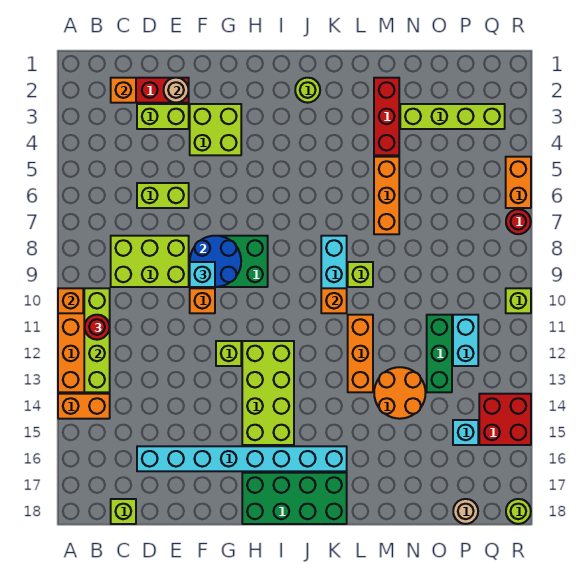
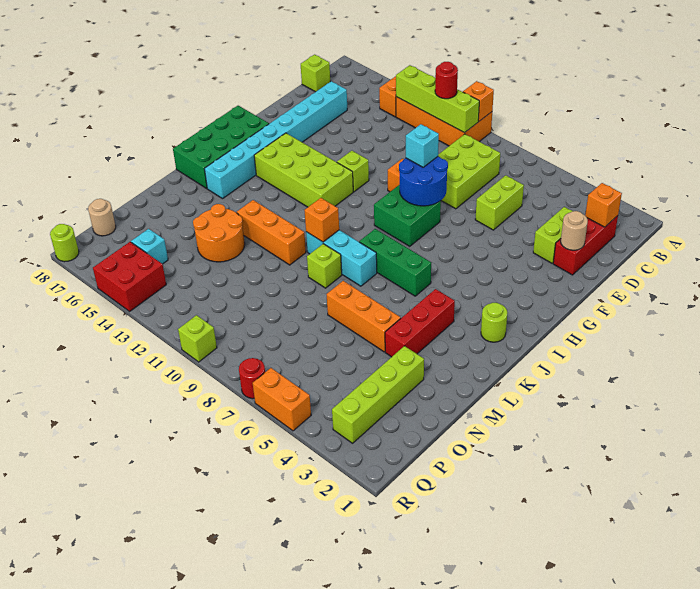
lime 2x2 brick [190,104,241,155] -> none
red 1x3 brick [374,78,399,155] -> red 1x3 brick turned to [385,289,455,357]
green 1x3 brick [427,315,452,392] -> green 1x3 brick moved to [359,229,431,296]
cyan 1x2 brick [453,315,478,366] -> none

